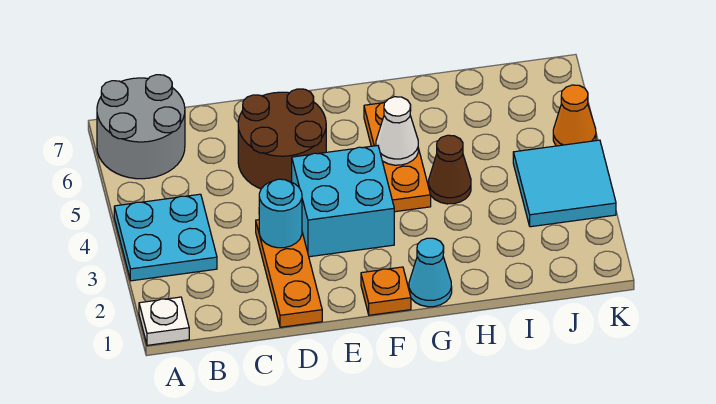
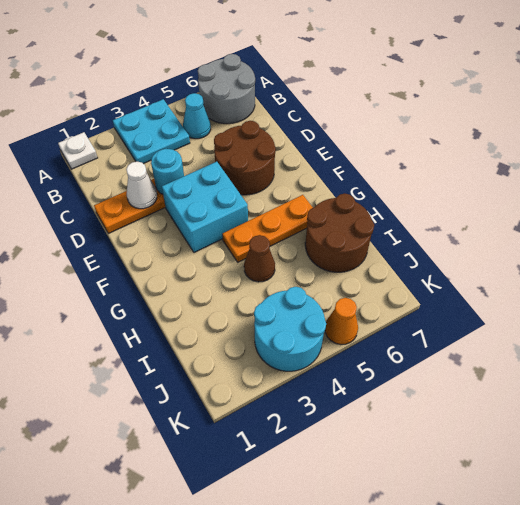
orange 1x1 plate [361,267,411,315] -> none
cyan 1x1 cone [409,238,452,307] -> cyan 1x1 cone moved to [183,93,211,139]
white 1x1 cone [376,97,418,165] -> white 1x1 cone moved to [126,162,157,209]
none -> brown 2x2 round brick [305,193,374,272]
cyan 2x2 tile [513,140,616,227] -> cyan 2x2 round brick [254,287,326,371]

